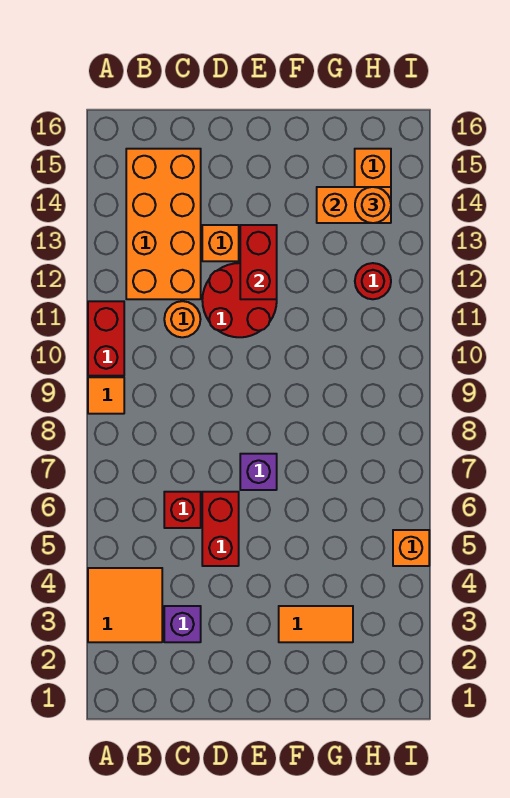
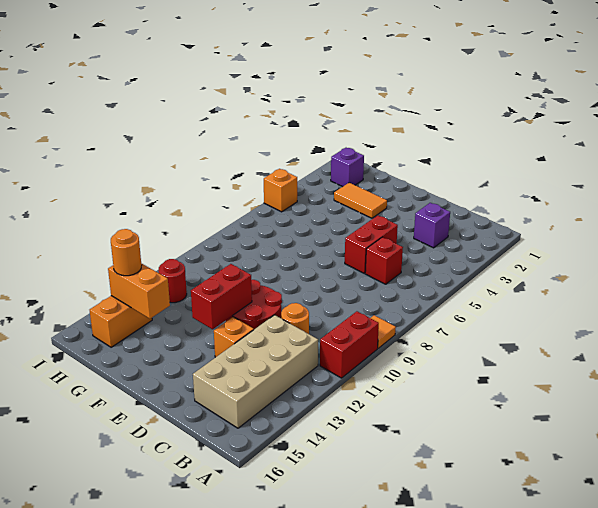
orange 2x2 tile [88,568,162,642] -> none
orange 2x4 brick [126,149,201,299] -> tan 2x4 brick [193,315,318,428]
purple 1x1 brick [240,454,277,490] -> purple 1x1 brick moved to [331,148,364,187]

